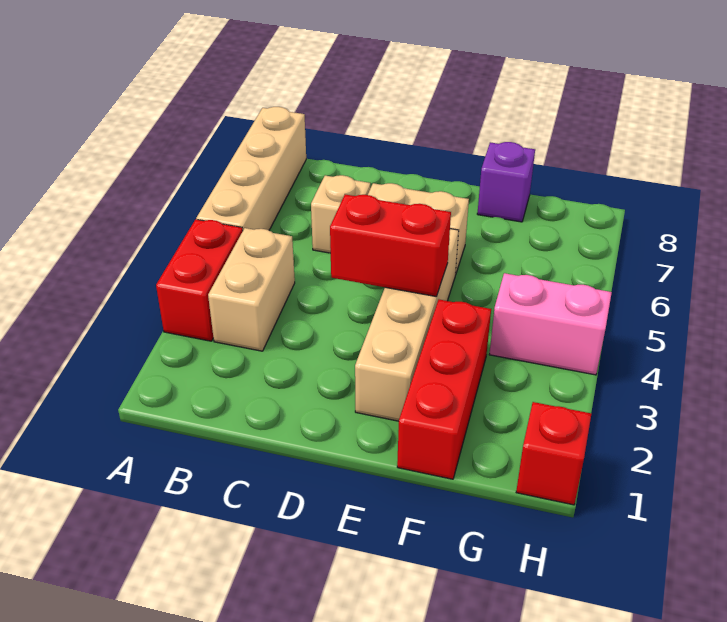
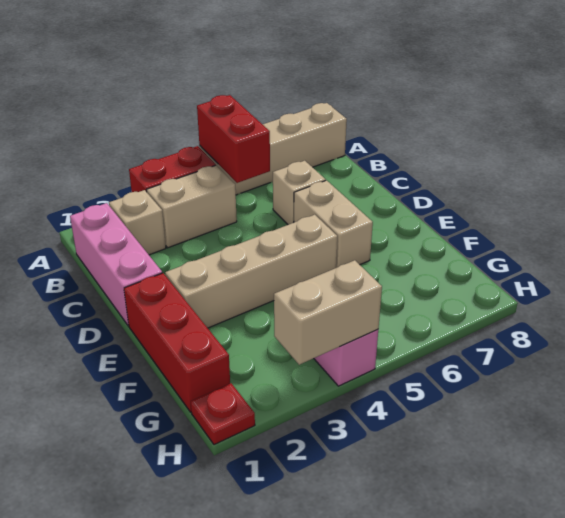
none -> pink 1x3 brick [70,203,162,326]
none -> tan 1x1 brick [109,190,166,255]
red 1x2 brick [330,194,451,296] -> red 1x2 brick moved to [197,95,270,183]
red 1x3 brick [397,300,491,479] -> red 1x3 brick turned to [124,273,230,412]
purple 1x1 brick [477,142,535,222] -> none
red 1x1 brick [516,402,591,505] -> red 1x1 plate [191,383,255,445]
none -> tan 1x2 brick [274,260,382,365]

